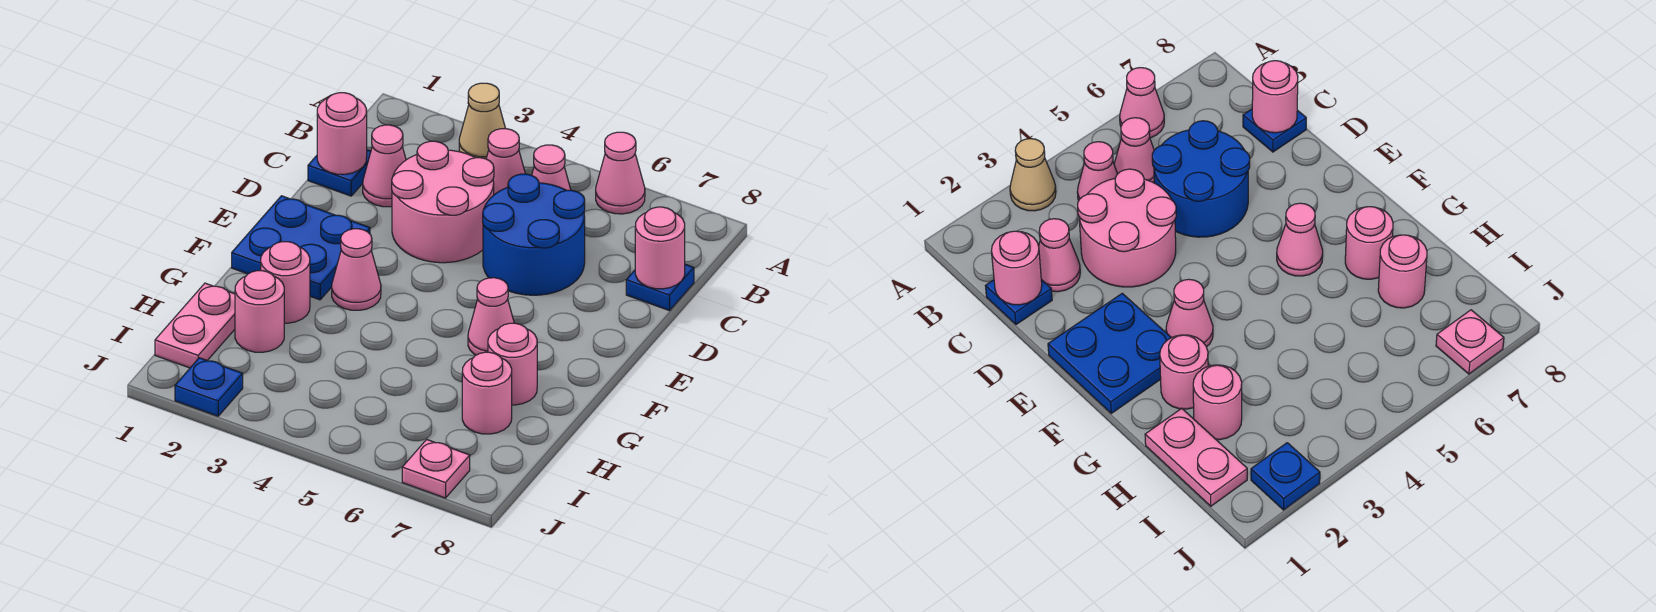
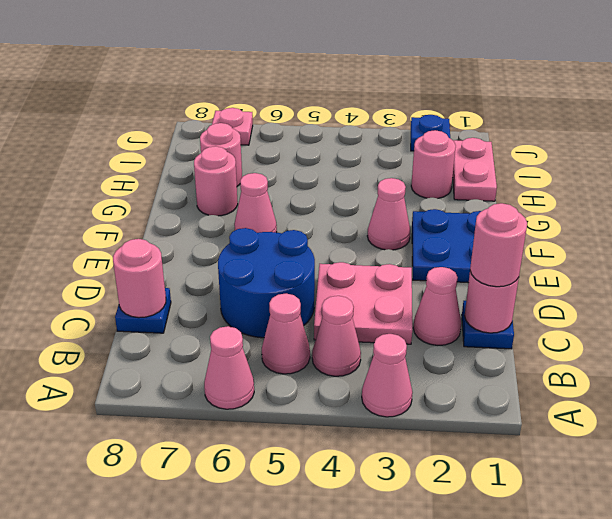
tan 1x1 cone [459,83,506,159] -> pink 1x1 cone [362,334,413,417]
pink 2x2 round brick [392,141,494,263] -> pink 2x2 plate [314,262,412,344]
pink 1x1 round brick [261,242,310,323] -> pink 1x1 round brick moved to [470,203,527,287]

